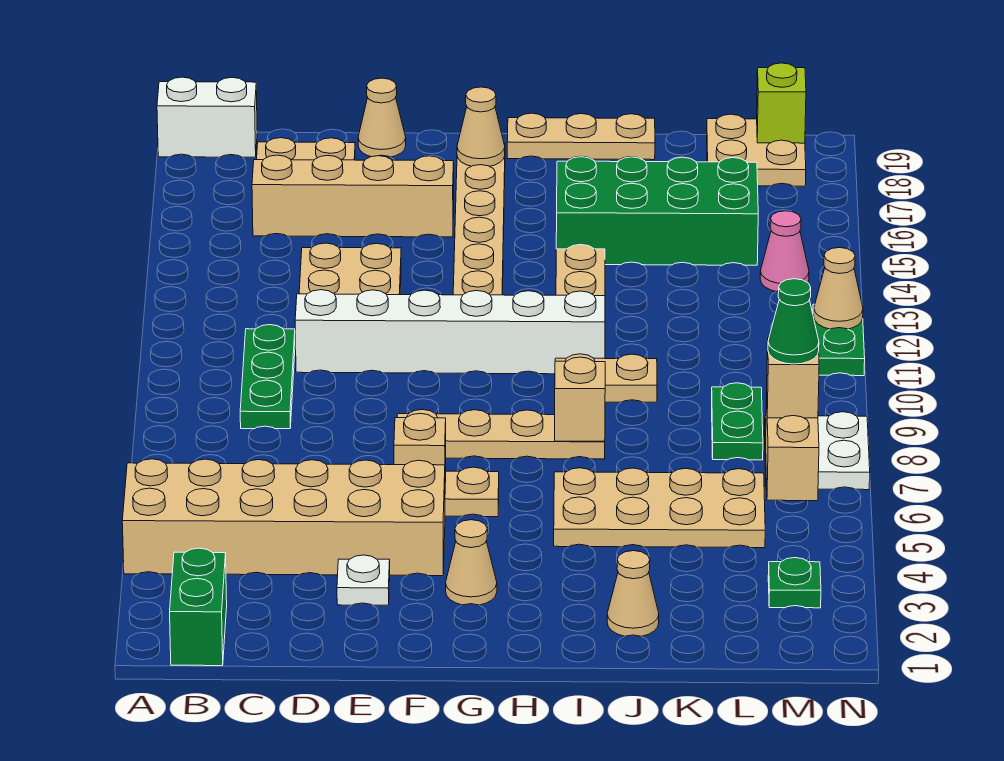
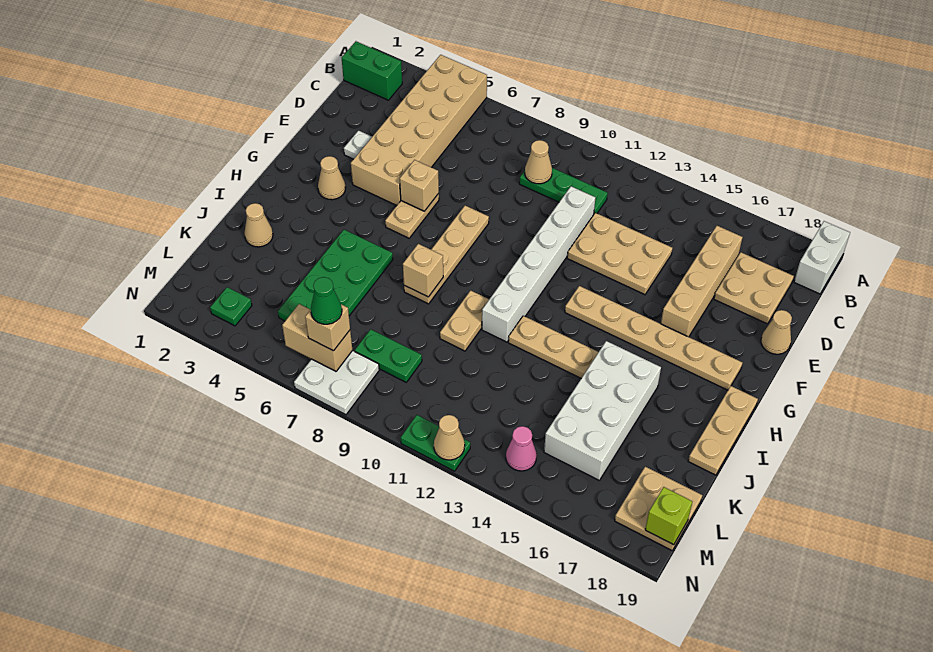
tan 1x1 cone [457,87,505,166] -> tan 1x1 cone moved to [525,140,552,184]
tan 2x4 plate [554,468,765,548] -> green 2x4 plate [278,230,393,321]
green 2x4 brick [556,157,758,265] -> white 2x4 brick [544,341,661,480]

